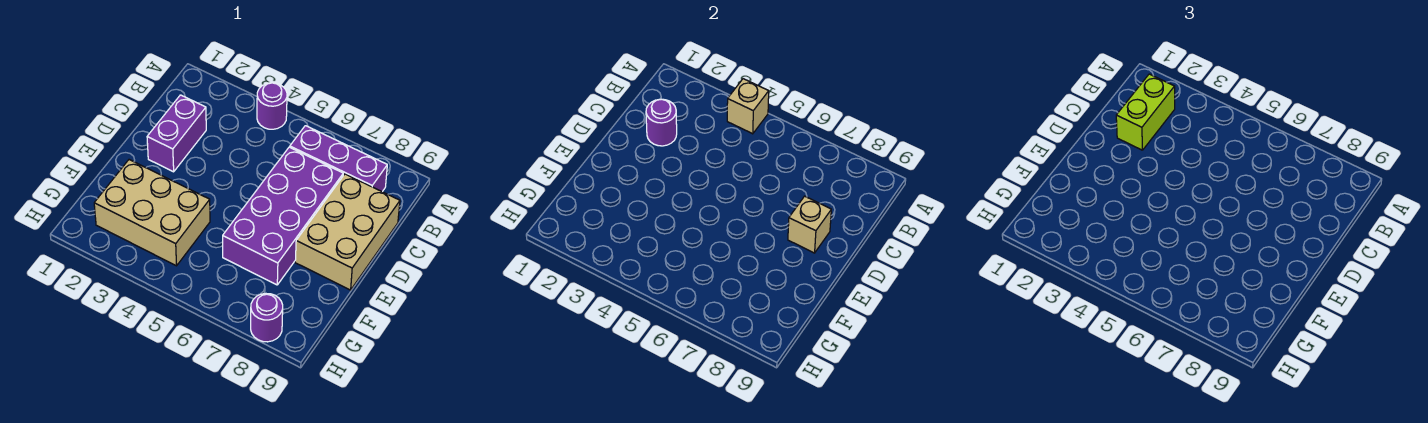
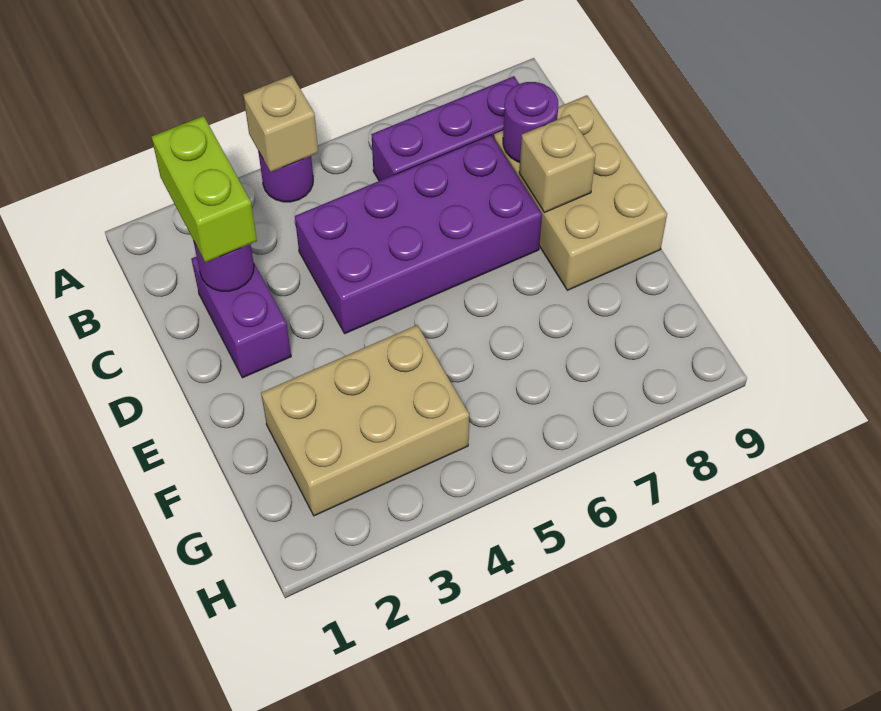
purple 2x4 brick [223,147,343,285] -> purple 2x4 brick turned to [295,135,542,334]
purple 1x1 round brick [251,293,283,342] -> purple 1x1 round brick moved to [503,82,558,162]

